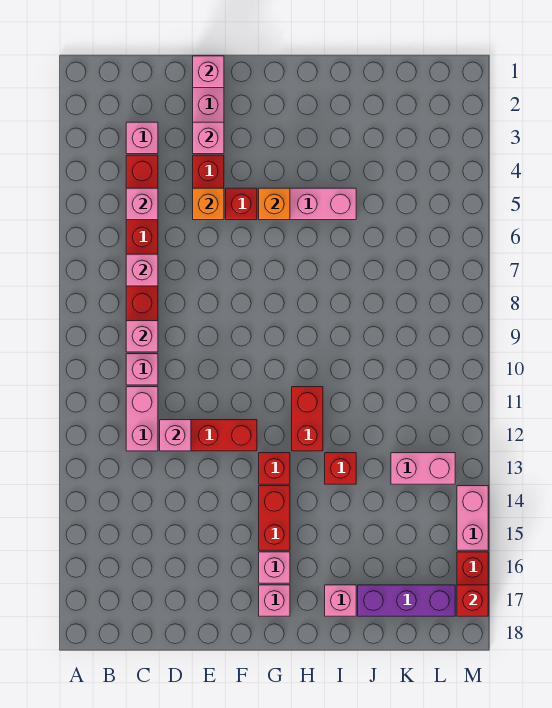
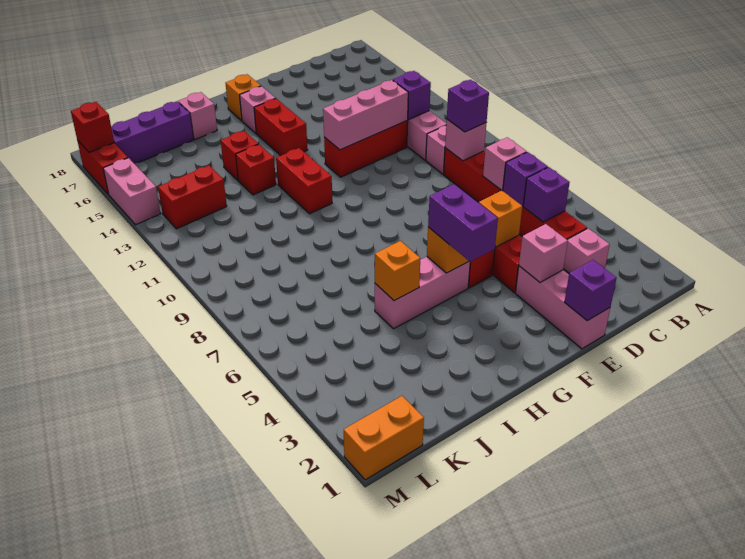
pink 1x1 brick [126,188,158,220] -> purple 1x1 brick [523,167,570,222]
none -> purple 1x1 brick [503,152,548,206]
none -> purple 1x1 brick [447,80,489,132]
none -> purple 1x1 brick [393,71,431,120]
pink 1x1 brick [160,420,191,451] -> pink 1x3 brick [323,80,408,150]
pink 1x1 brick [193,56,224,88] -> purple 1x1 brick [565,260,616,321]
none -> purple 1x2 brick [428,184,498,262]
red 1x1 brick [259,453,290,484] -> red 1x1 brick moved to [221,131,258,180]
pink 1x1 brick [259,585,290,616] -> orange 1x1 brick [226,74,261,121]
none -> orange 1x1 brick [375,241,420,301]
pink 1x2 brick [391,453,455,484] -> red 1x2 brick [158,165,227,229]
none -> orange 1x2 brick [344,396,424,480]

